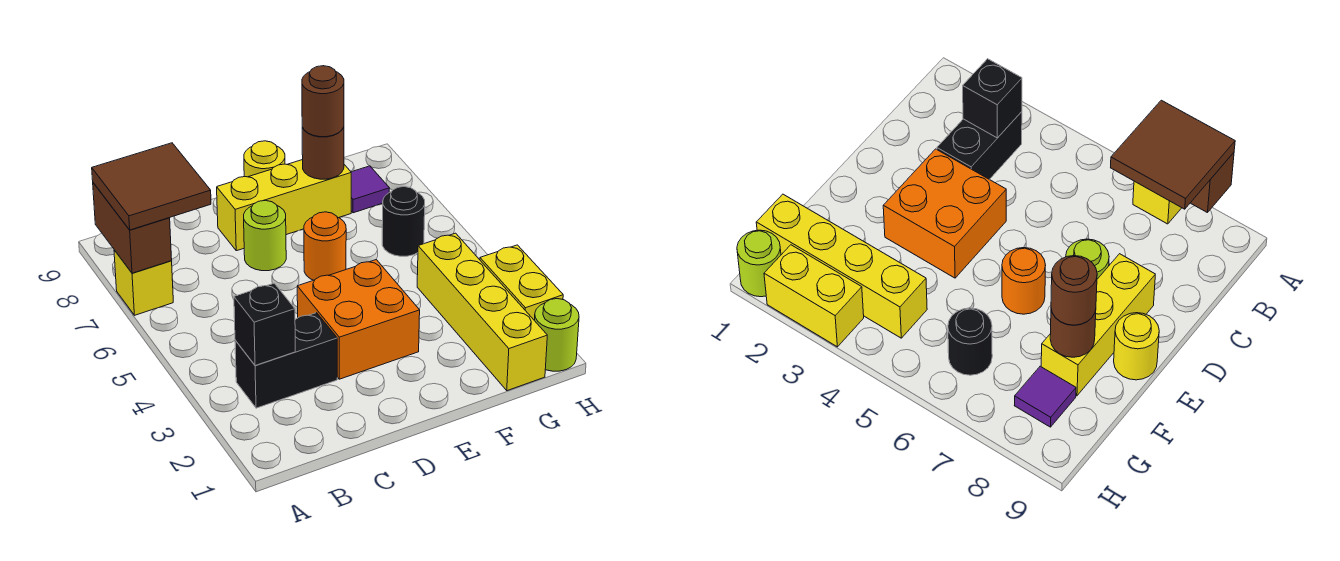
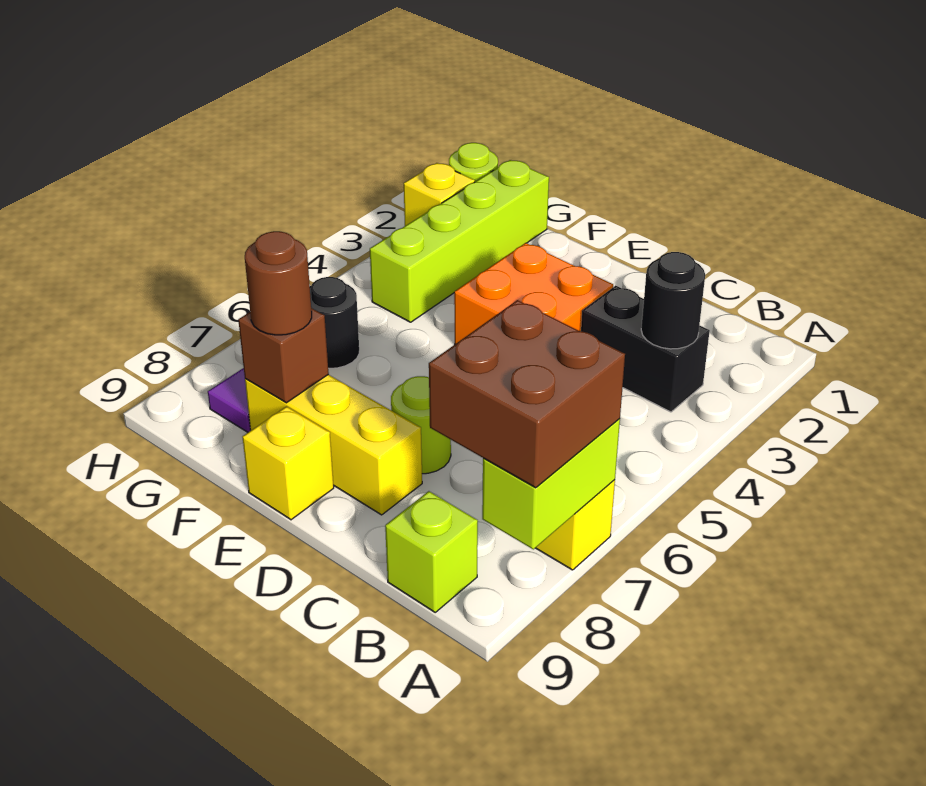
brown 1x2 brick [93,183,172,273] -> lime 1x2 brick [482,419,620,549]
brown 2x2 tile [92,143,211,230] -> brown 2x2 brick [429,300,625,488]
black 1x1 brick [234,283,295,366] -> black 1x1 round brick [641,252,705,349]
none -> lime 1x1 brick [385,491,478,612]
orange 1x1 round brick [304,212,346,280] -> none
yellow 1x1 round brick [244,141,285,177] -> yellow 1x1 brick [243,406,334,520]
brown 1x1 round brick [302,127,344,179] -> brown 1x1 brick [238,308,329,403]
yellow 1x4 brick [417,233,547,391] -> lime 1x4 brick [370,160,549,322]
yellow 1x2 brick [480,245,563,320] -> yellow 1x1 brick [404,163,475,226]

